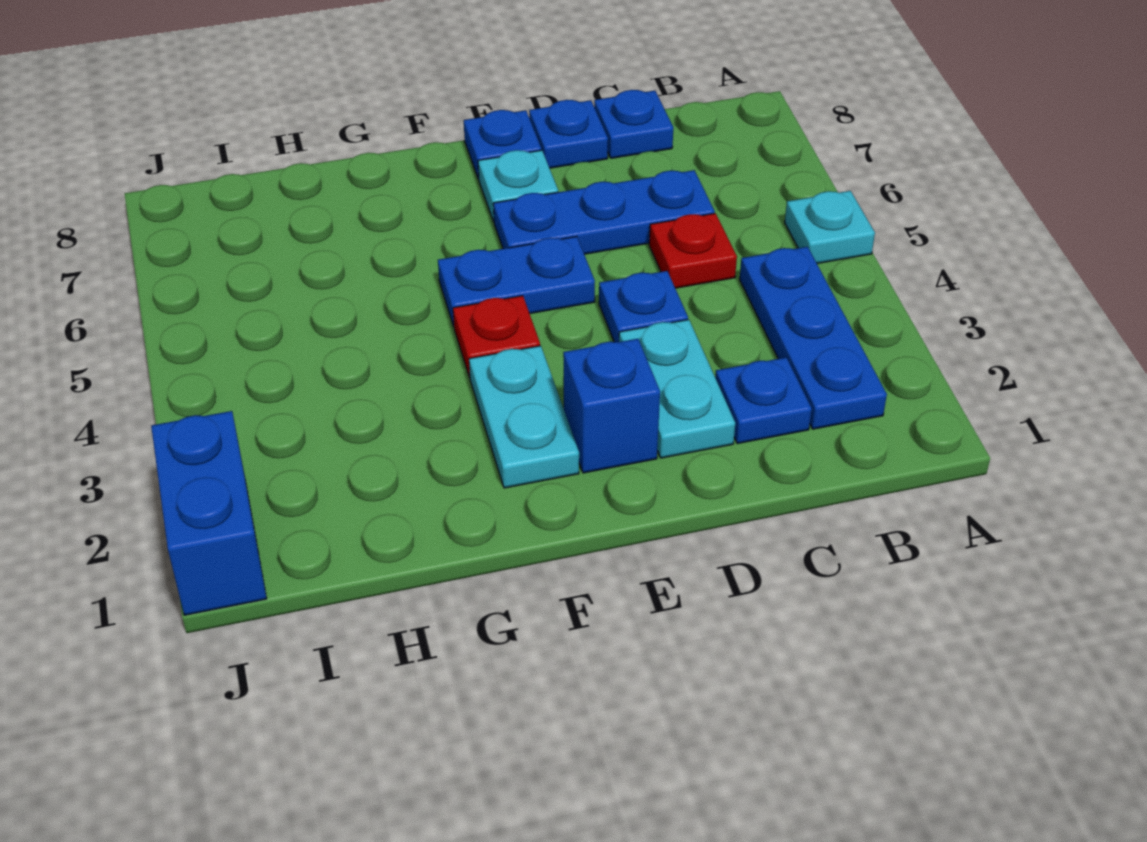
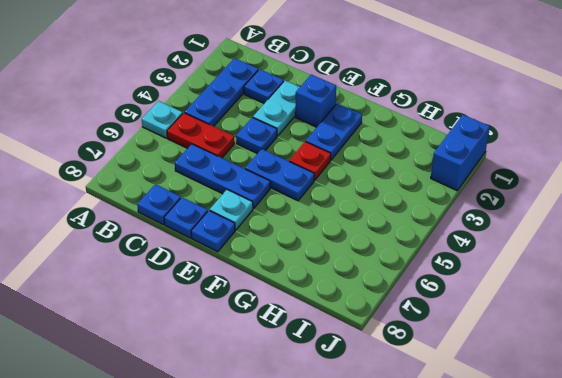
red 1x1 plate [649,213,737,288] -> red 1x2 plate [167,113,234,158]
cyan 1x2 plate [469,346,579,488] -> blue 1x2 plate [306,104,362,160]

